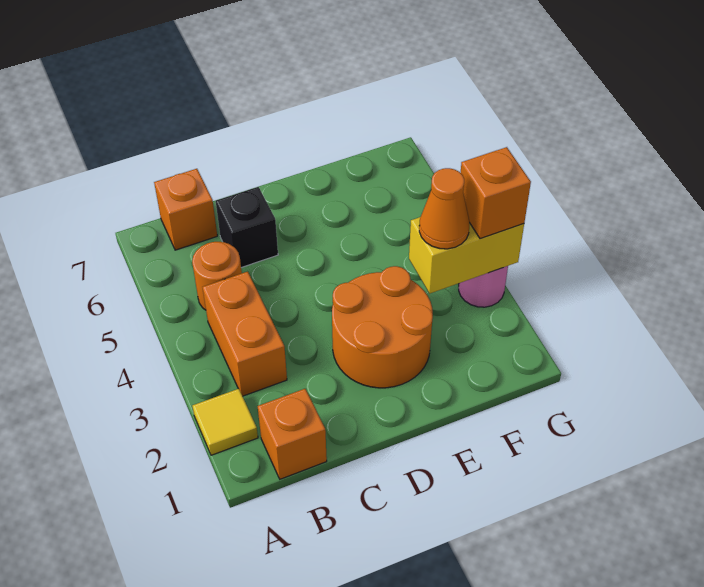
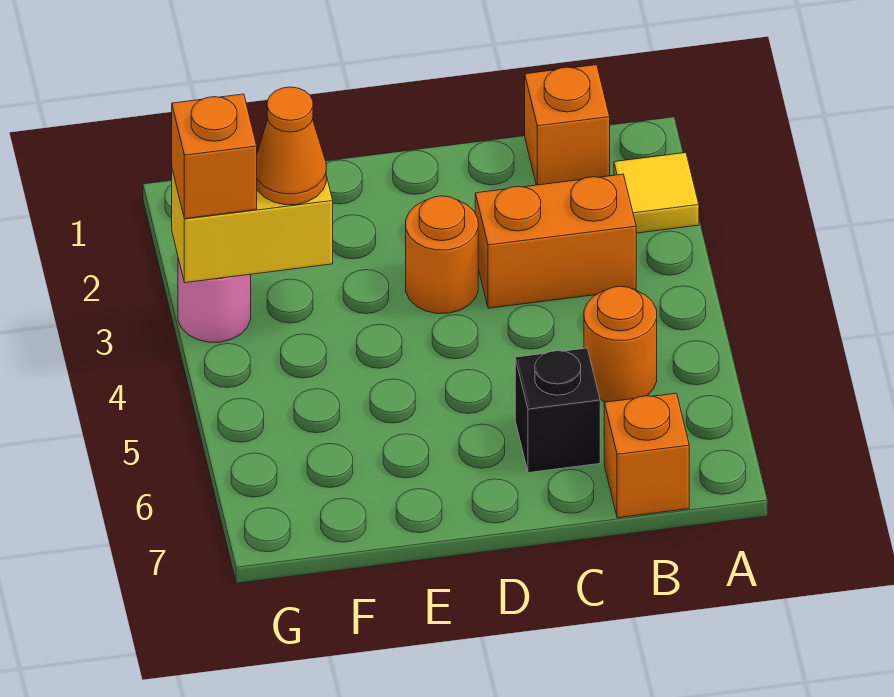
orange 1x2 brick [203,272,287,396] -> orange 1x2 brick turned to [475,174,636,308]
orange 2x2 round brick [332,266,433,388] -> orange 1x1 round brick [406,196,478,314]

